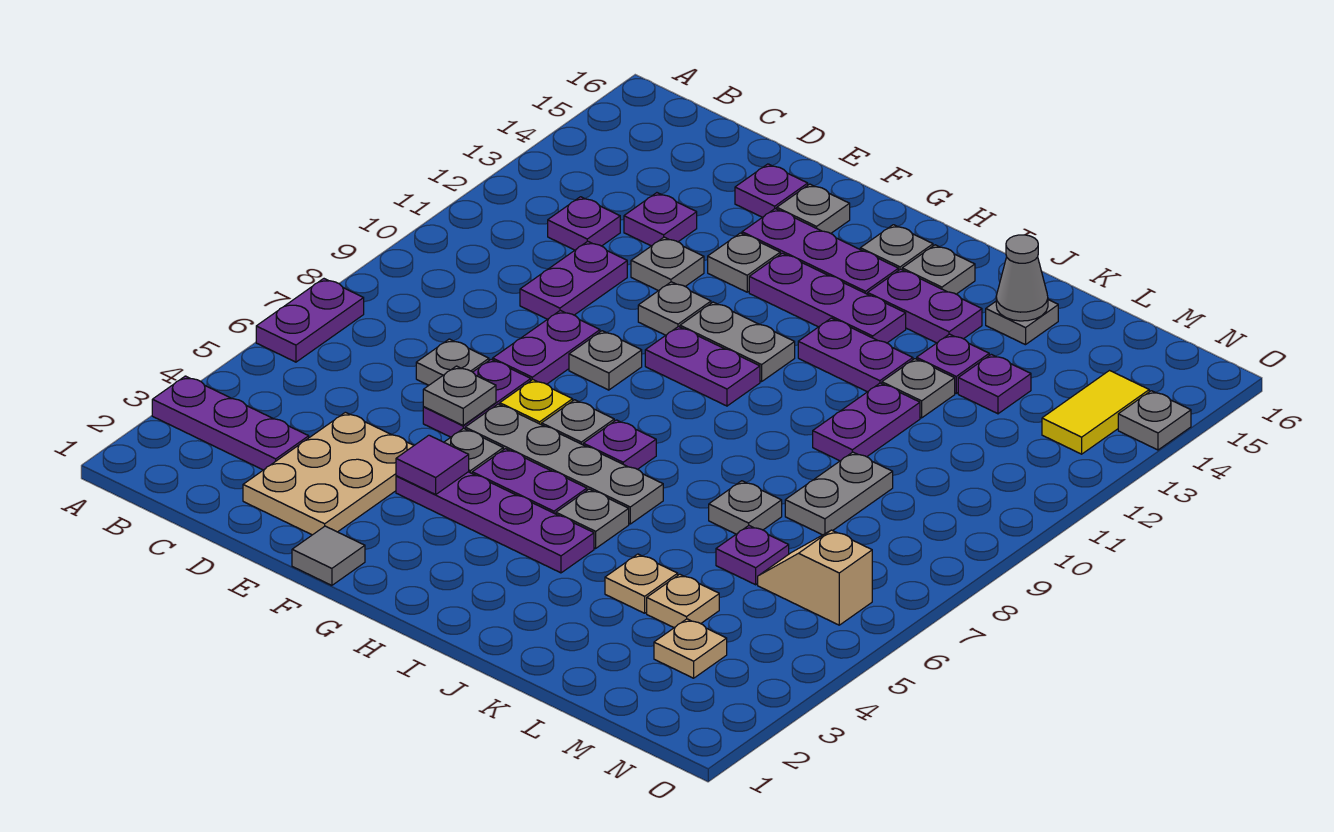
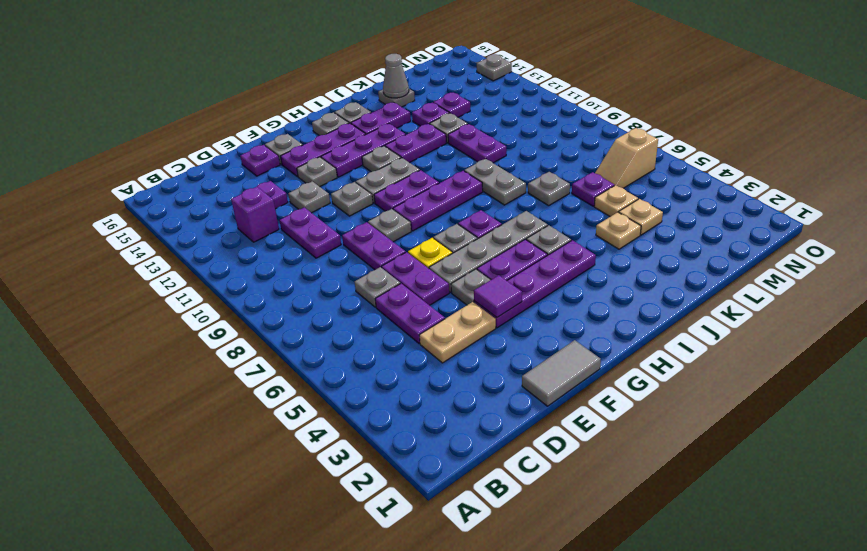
purple 1x3 plate [152,376,309,470] -> purple 1x3 plate moved to [393,171,483,231]
purple 1x2 plate [256,279,364,362] -> purple 1x2 plate moved to [375,284,445,344]
purple 1x1 plate [548,197,620,250] -> purple 1x1 brick [231,187,279,242]
tan 2x3 plate [243,412,414,535] -> tan 1x2 plate [419,302,496,363]
grey 1x1 plate [423,366,496,425] -> grey 1x1 plate moved to [362,146,401,172]
grey 1x1 tile [292,526,365,585] -> grey 1x2 tile [522,340,601,406]
grey 1x2 plate [785,452,893,535] -> grey 1x2 plate moved to [464,159,526,205]
tan 1x1 plate [654,619,727,678] -> tan 1x1 plate moved to [594,185,638,217]
yellow 1x2 tile [1042,371,1149,454] -> none

